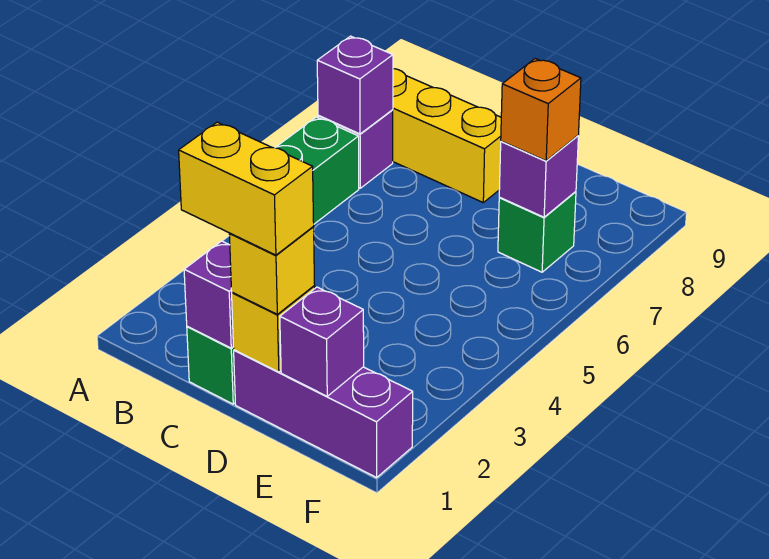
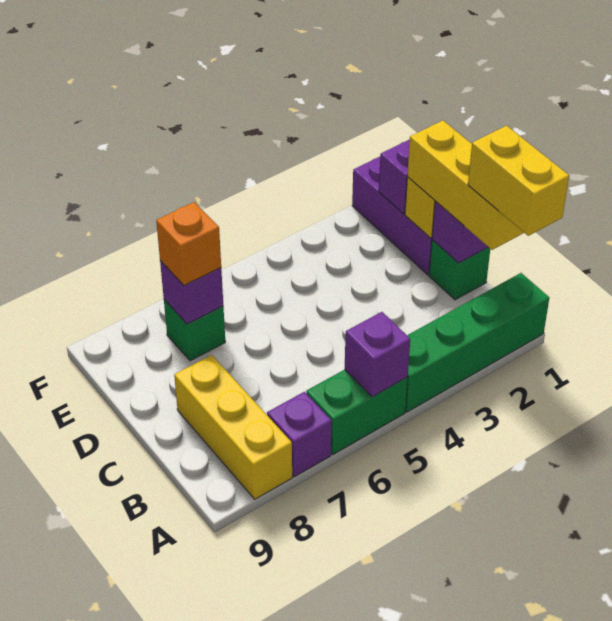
none -> green 1x4 brick [405,273,549,412]
purple 1x1 brick [317,36,393,134] -> purple 1x1 brick moved to [345,312,410,397]
yellow 1x2 brick [179,122,314,255] -> yellow 1x2 brick moved to [468,126,569,236]
yellow 1x1 brick [229,227,315,314] -> yellow 1x3 brick [407,121,524,250]

